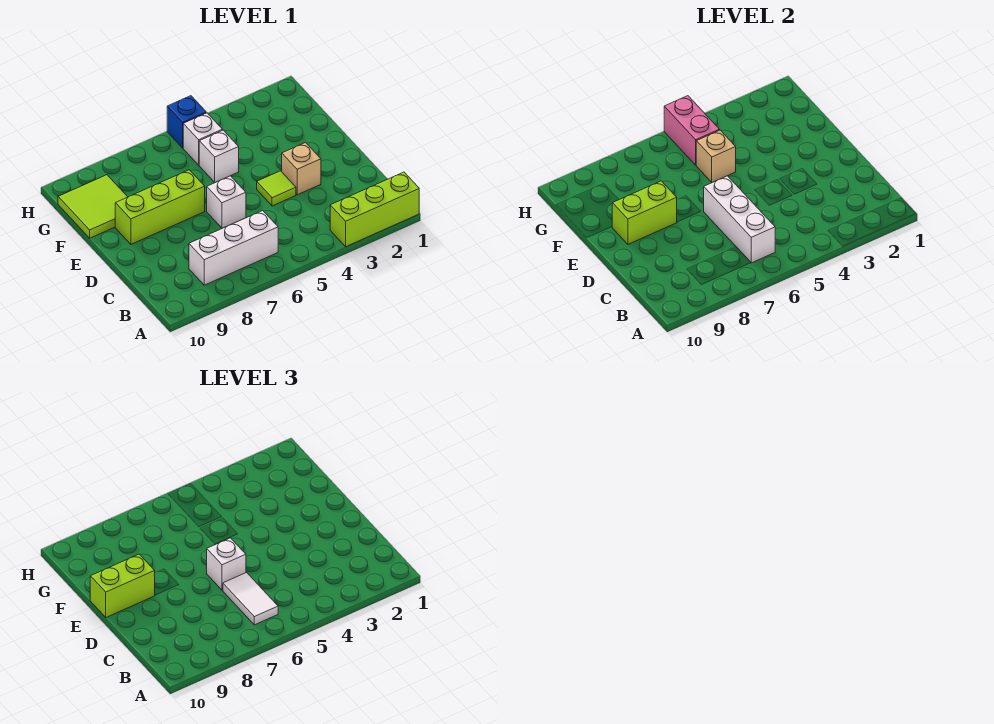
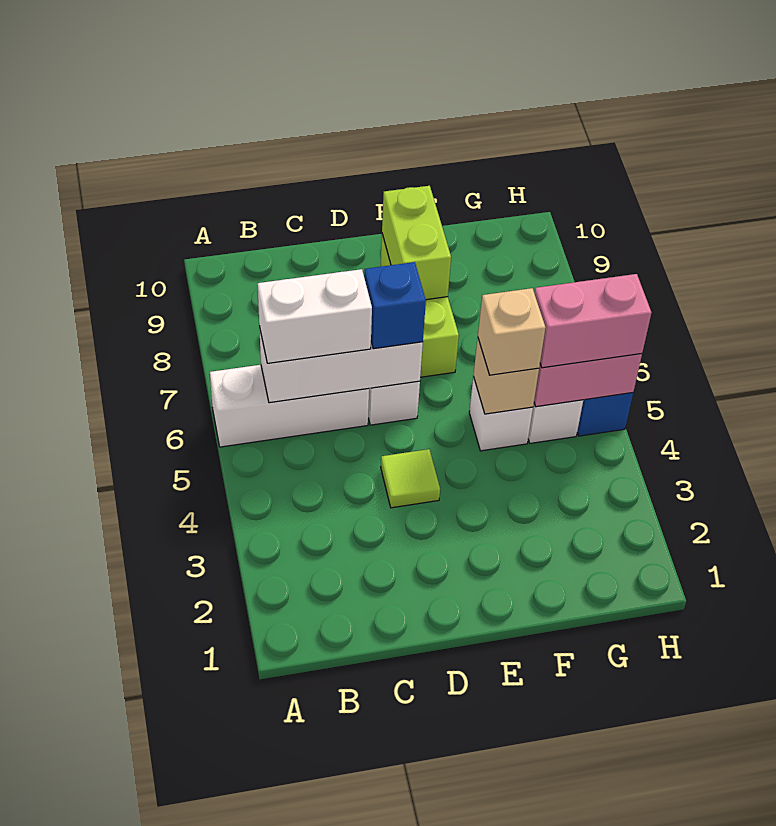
lime 1x3 brick [330,172,419,247] -> none
white 1x3 brick [189,211,278,285] -> white 1x3 brick turned to [210,365,369,447]
white 1x2 tile [223,573,278,625] -> white 1x2 brick [258,269,372,363]
tan 1x1 brick [282,143,321,195] -> tan 1x1 brick moved to [478,288,546,375]
white 1x1 brick [207,538,246,590] -> blue 1x1 brick [364,262,426,349]
lime 1x2 brick [90,554,155,618] -> none
lime 2x2 tile [58,175,127,238] -> none
none -> pink 1x2 brick [534,274,651,368]

